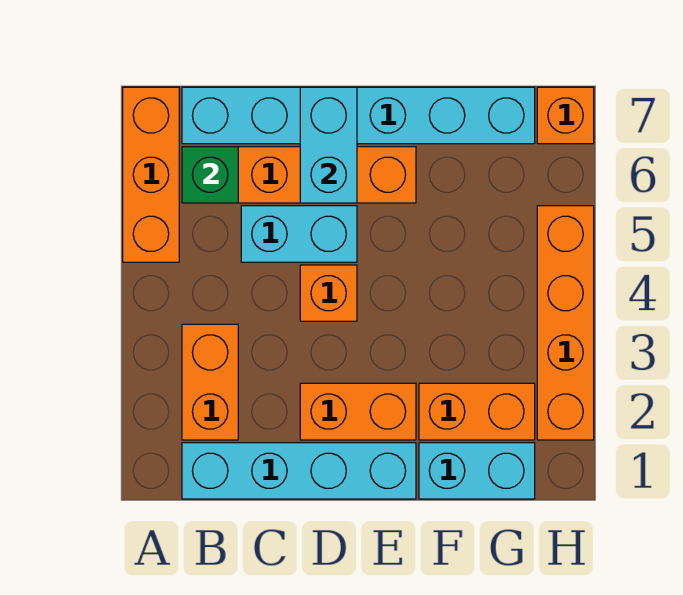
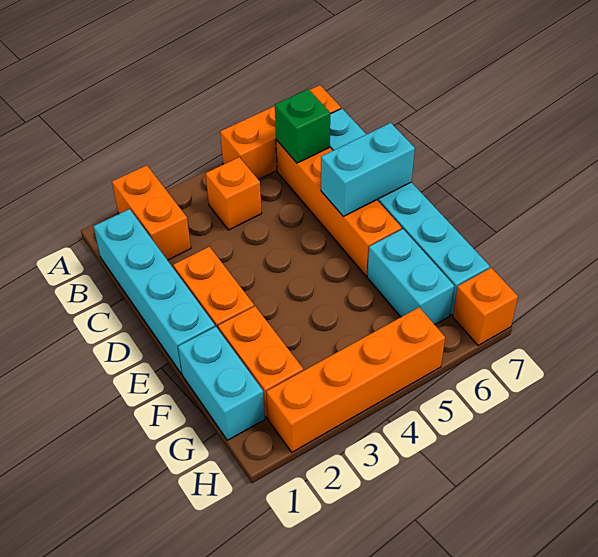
orange 1x2 brick [182,324,238,440] -> orange 1x2 brick turned to [112,165,191,260]
cyan 1x2 brick [241,206,357,262] -> cyan 1x2 brick moved to [367,229,454,325]
orange 1x1 brick [300,265,357,321] -> orange 1x1 brick moved to [205,157,262,230]

